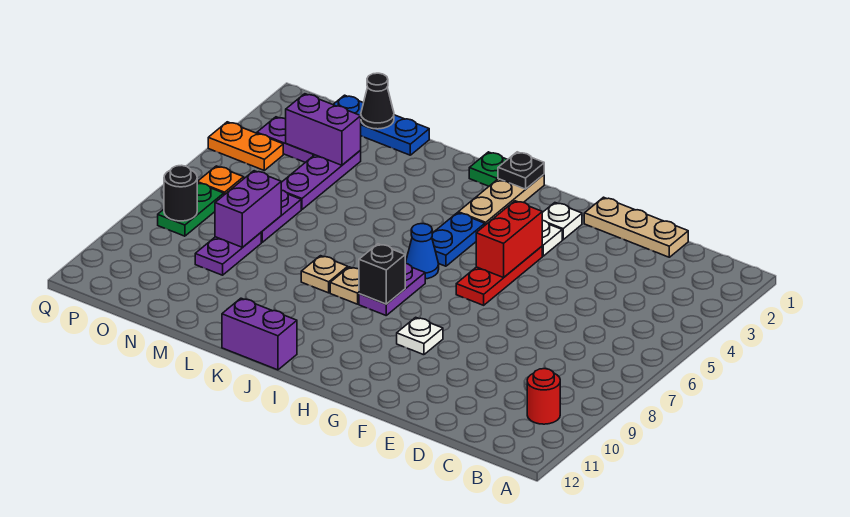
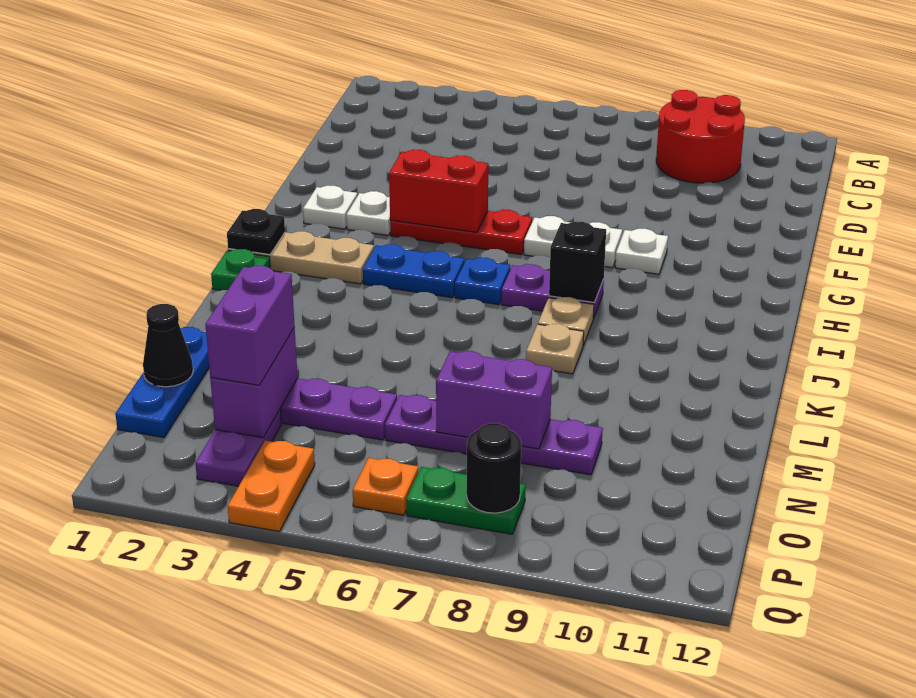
red 1x1 round brick [527,369,560,424] -> red 2x2 round brick [656,90,745,183]
tan 1x3 plate [584,197,688,257] -> none
none -> white 1x2 plate [524,216,622,268]
blue 1x1 cone [406,224,439,279] -> blue 1x1 plate [455,258,510,305]
purple 1x2 brick [222,298,297,370] -> purple 1x2 brick moved to [205,266,295,385]

